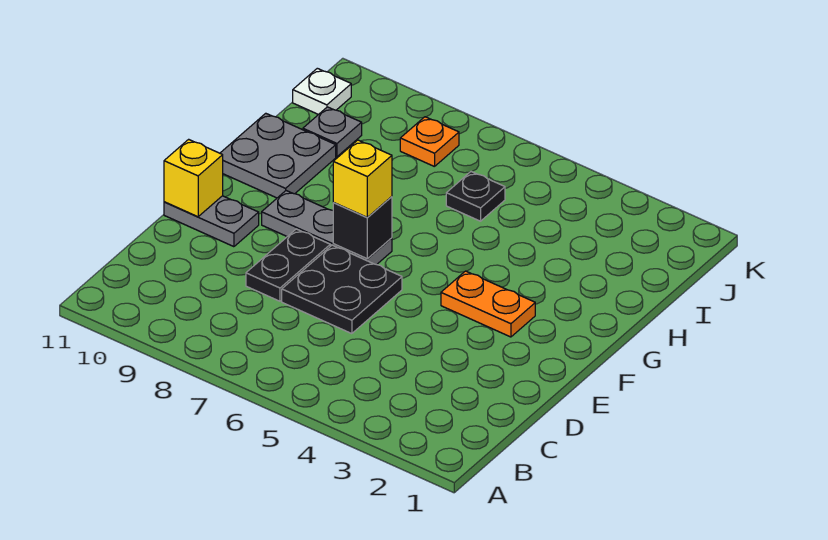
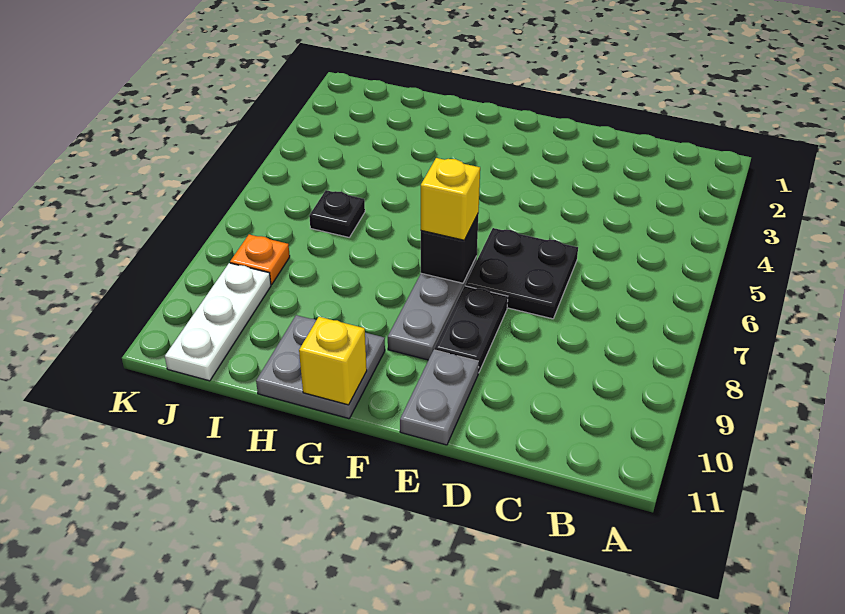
black 1x2 plate [246,229,330,301] -> black 1x2 plate turned to [434,286,508,373]
yellow 1x1 brick [164,139,223,217] -> yellow 1x1 brick moved to [299,317,367,405]
orange 1x2 plate [441,271,535,337] -> none
grey 1x1 plate [303,107,362,157] -> none
white 1x1 plate [293,68,351,115] -> white 1x3 plate [165,263,271,381]

